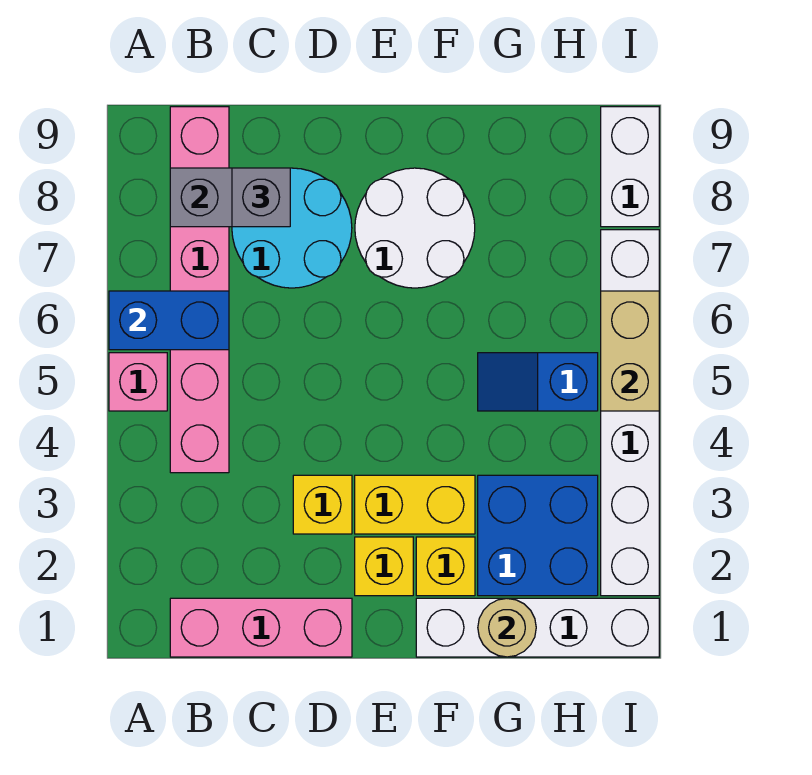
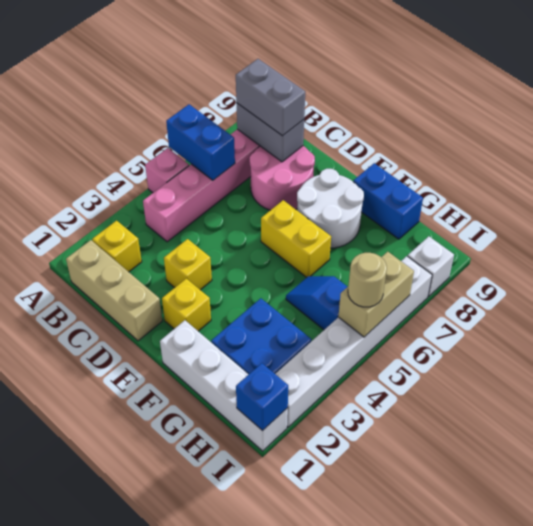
pink 1x3 brick [170,598,352,657] -> tan 1x3 brick [66,240,162,341]
cyan 2x2 round brick [232,168,352,288] -> pink 2x2 round brick [250,146,315,210]
grey 1x1 brick [232,168,290,227] -> grey 1x2 brick [236,59,305,136]
yellow 1x2 brick [355,475,475,534] -> yellow 1x2 brick moved to [261,200,331,277]
yellow 1x1 brick [416,537,475,596] -> yellow 1x1 brick moved to [92,221,142,272]
none -> blue 1x2 brick [353,163,423,239]
tan 1x1 round brick [478,598,536,657] -> tan 1x1 round brick moved to [348,253,387,307]
none -> blue 1x1 brick [236,363,288,431]
white 1x2 brick [601,107,659,227] -> white 1x1 brick [408,236,454,297]

